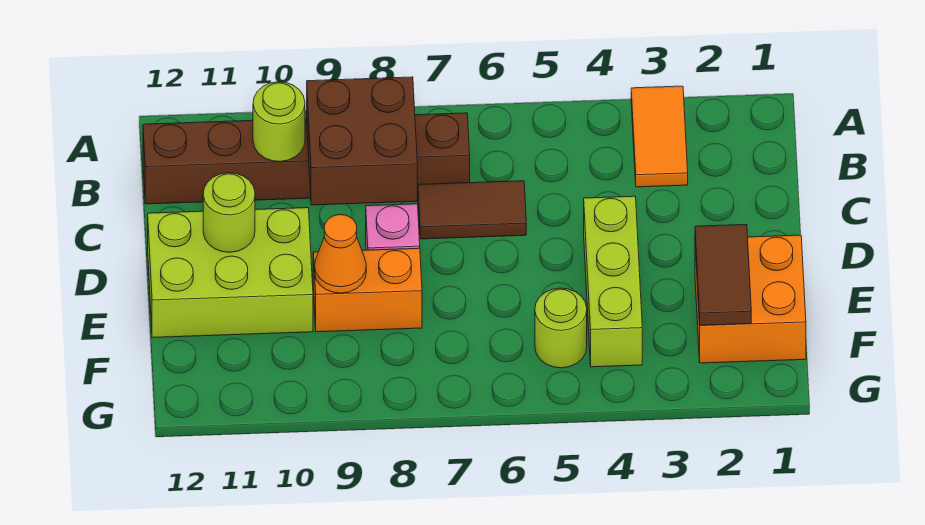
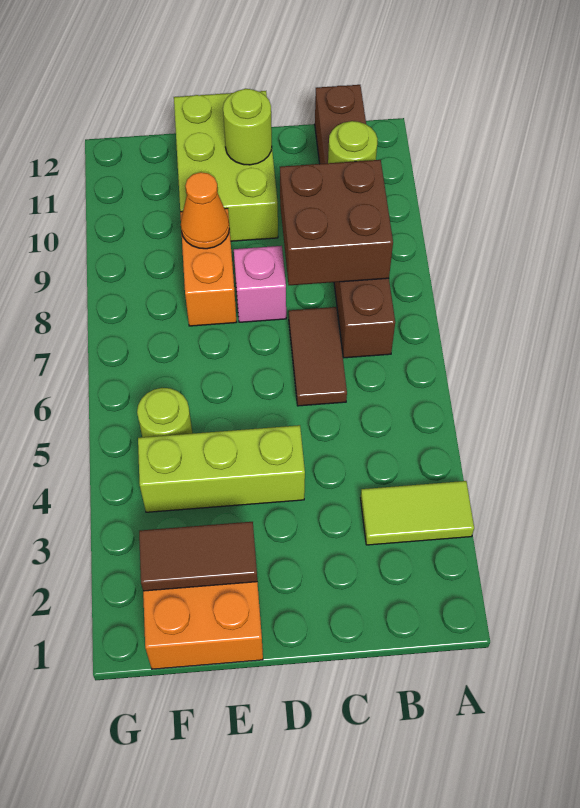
orange 1x2 tile [631,86,688,187] -> lime 1x2 tile [361,481,474,545]

